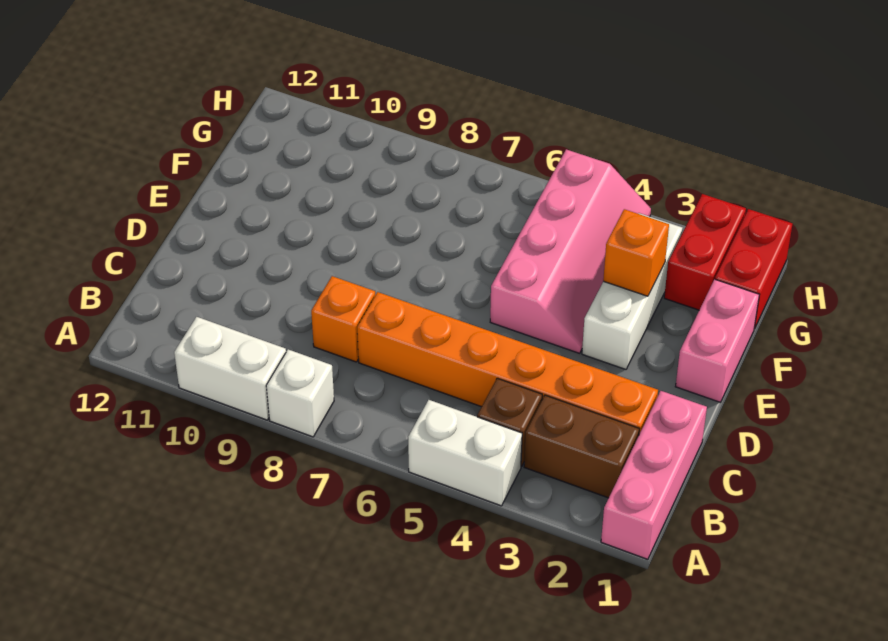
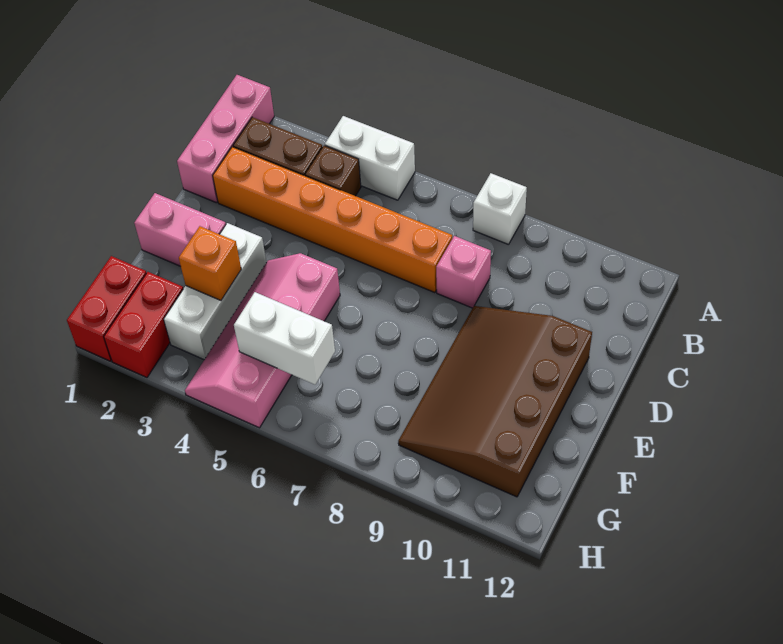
white 1x2 brick [174,317,286,420] -> white 1x2 brick moved to [234,292,335,384]
orange 1x1 brick [311,276,375,362] -> pink 1x1 brick [436,236,491,308]
none -> brown 3x4 slope [398,306,592,497]
pink 1x2 brick [675,279,759,402] -> pink 1x2 brick turned to [134,193,226,266]

